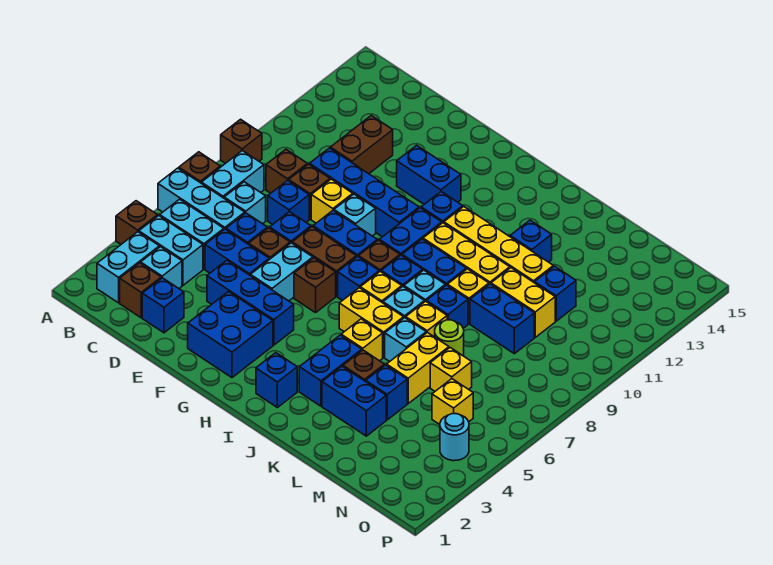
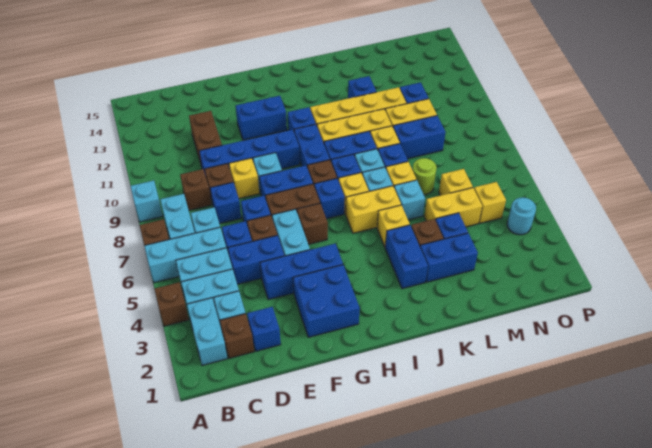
brown 1x1 brick [221,119,262,163] -> cyan 1x1 brick [130,180,163,222]
blue 1x1 brick [256,353,297,407] -> none
yellow 1x2 brick [387,332,449,404] -> yellow 1x2 brick turned to [424,188,482,227]

